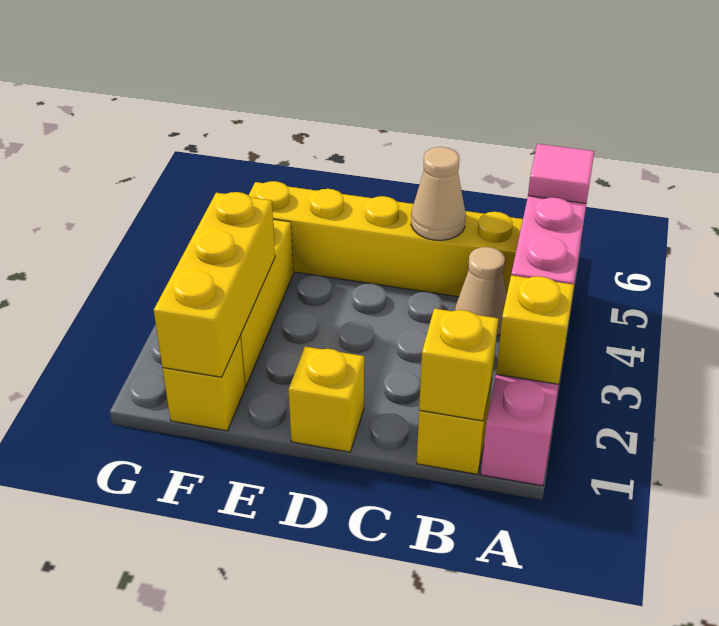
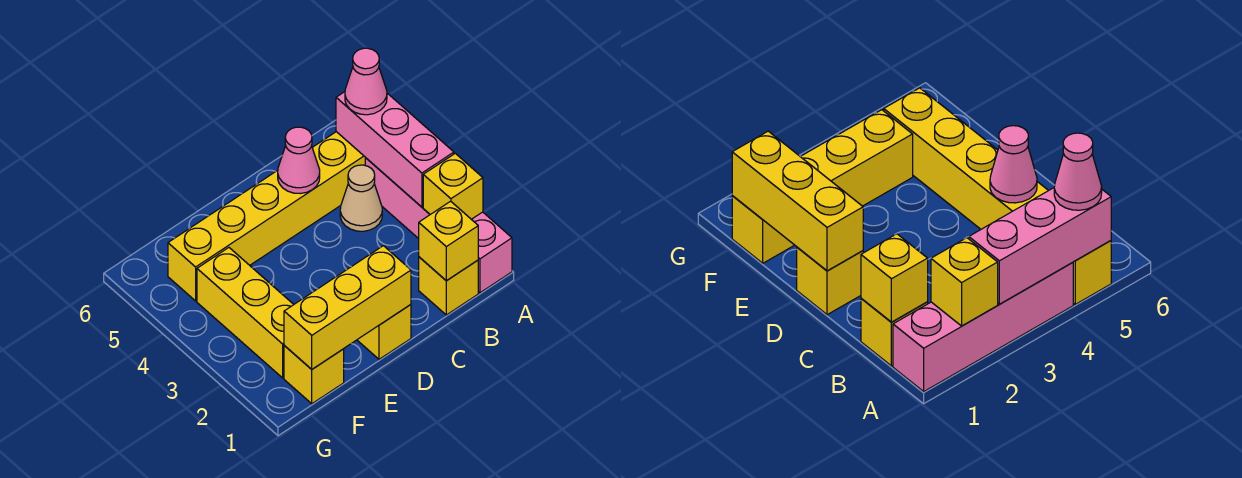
pink 1x1 tile [528,144,595,204] -> pink 1x1 cone [345,48,387,115]
tan 1x1 cone [411,147,466,240] -> pink 1x1 cone [278,127,320,194]
yellow 1x3 brick [154,192,275,377] -> yellow 1x3 brick turned to [284,246,411,369]

